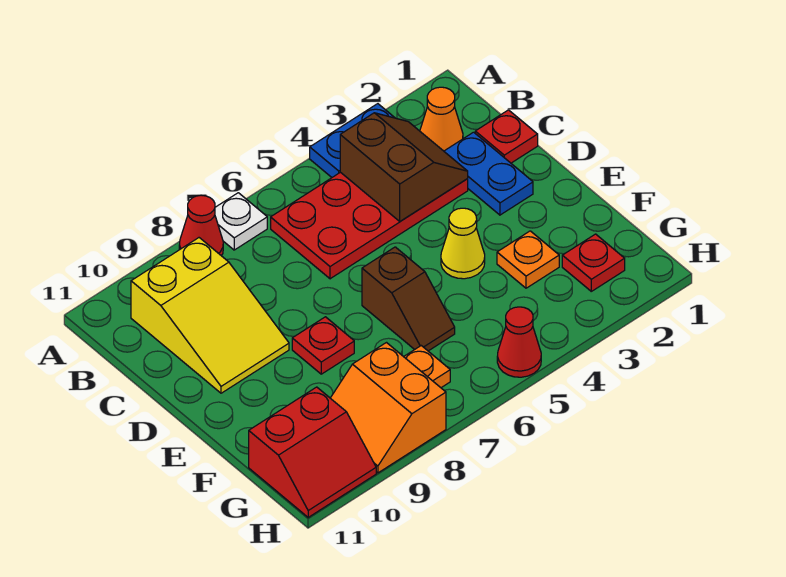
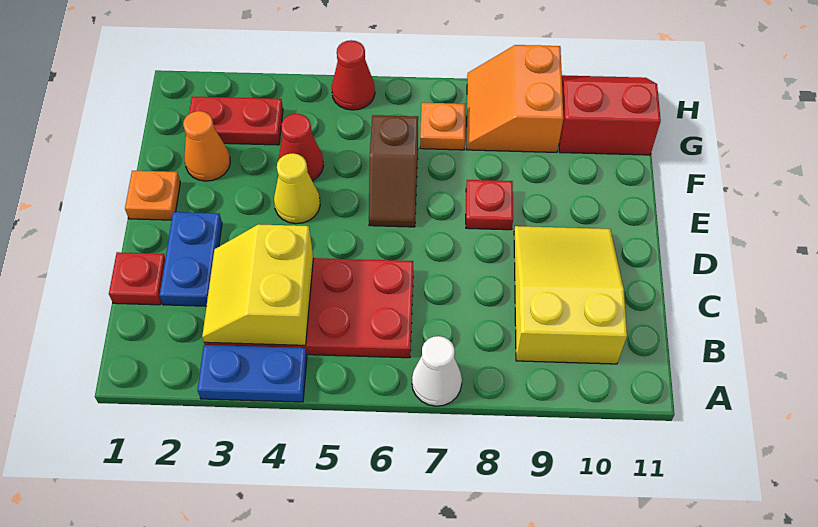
white 1x1 plate [215,193,267,250] -> white 1x1 cone [412,336,462,406]
red 1x1 cone [179,195,223,256] -> red 1x1 cone moved to [278,114,324,181]
orange 1x1 cone [420,87,463,151] -> orange 1x1 cone moved to [183,111,230,181]
brown 2x2 slope [340,113,468,221] -> yellow 2x2 slope [202,224,313,345]
brown 1x2 slope [362,247,455,351] -> brown 1x2 slope turned to [369,115,418,227]
orange 1x1 plate [497,231,559,288] -> orange 1x1 plate moved to [125,171,180,220]
red 1x1 plate [562,234,625,291] -> red 1x2 plate [189,96,283,145]
orange 2x2 slope [331,343,446,473] -> orange 2x2 slope turned to [467,45,563,152]

